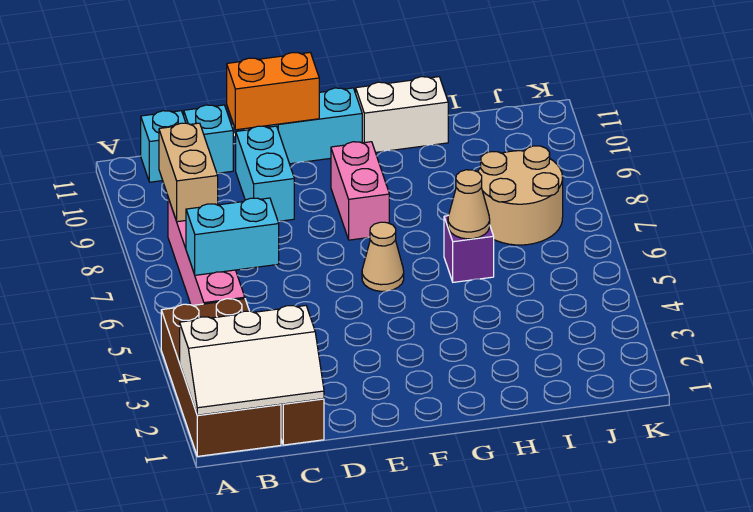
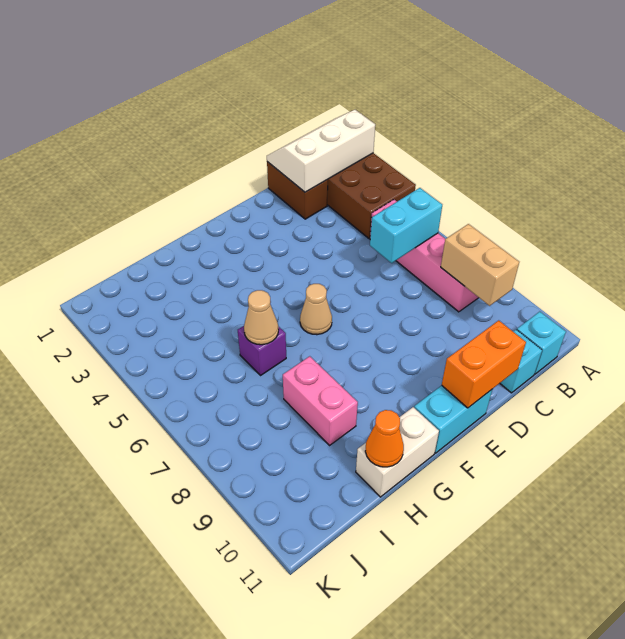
cyan 1x2 brick [236,126,294,221] -> none
pink 1x2 brick [331,142,389,240] -> pink 1x2 brick moved to [283,356,358,445]
none -> orange 1x1 cone [365,410,404,467]
tan 2x2 round brick [478,146,563,245] -> none

